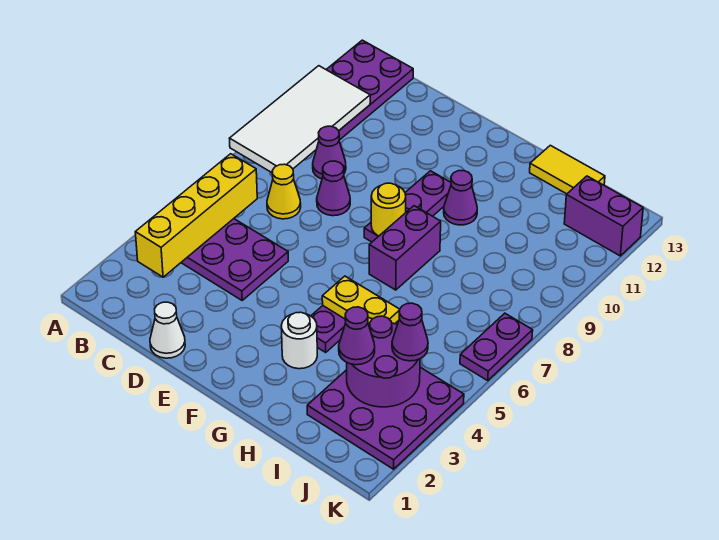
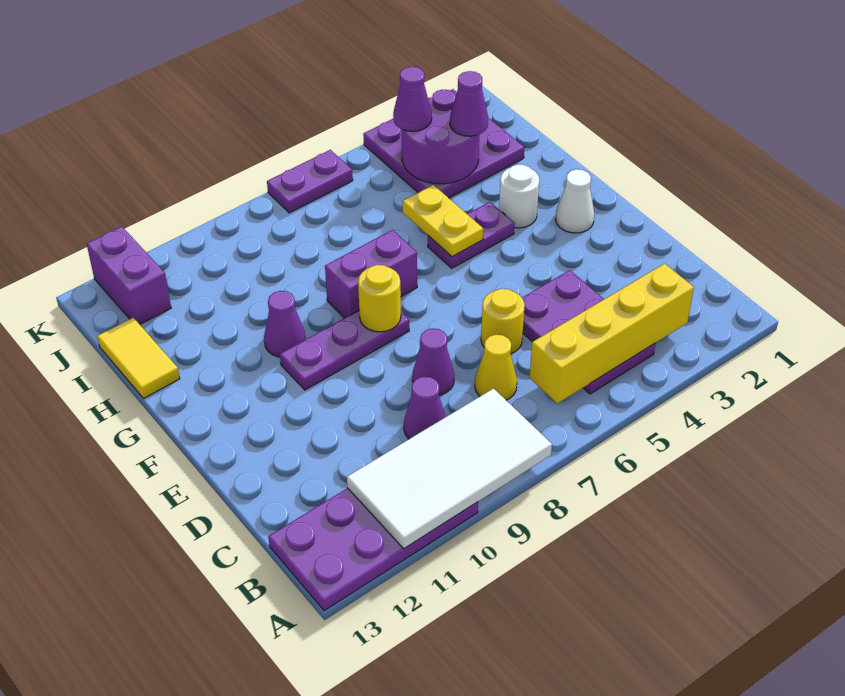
white 1x1 cone [150,302,185,358] -> white 1x1 cone moved to [556,169,594,233]
none -> yellow 1x1 round brick [481,289,525,354]

